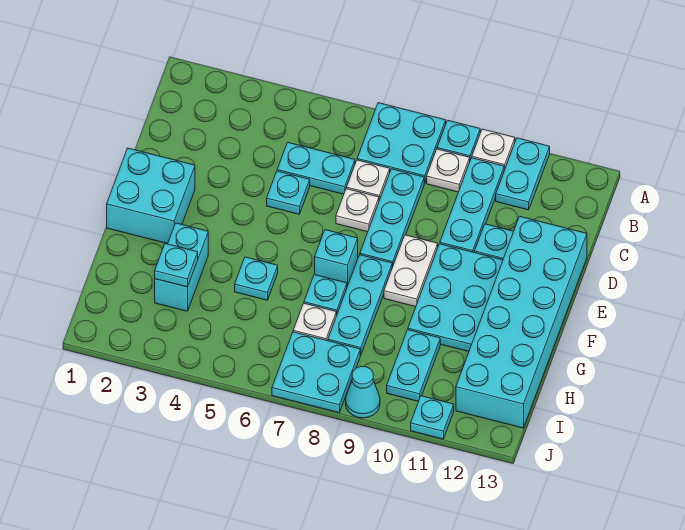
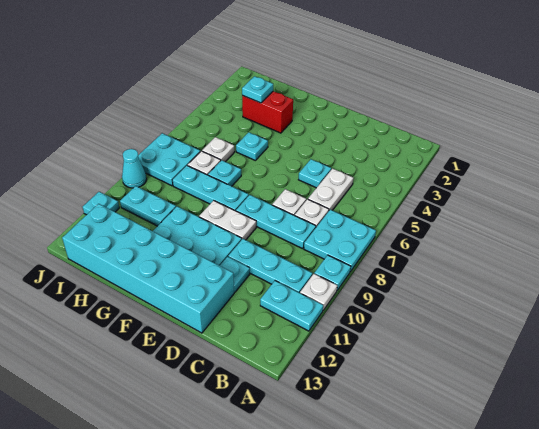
white 1x1 plate [427,149,470,192] -> white 1x1 plate moved to [202,137,235,162]
cyan 1x2 plate [277,142,355,194] -> white 1x2 plate [308,169,353,210]
cyan 2x2 brick [107,148,195,244] -> none
cyan 1x1 brick [315,230,358,287] -> none
cyan 1x2 brick [155,223,208,311] -> red 1x2 brick [242,91,293,133]

